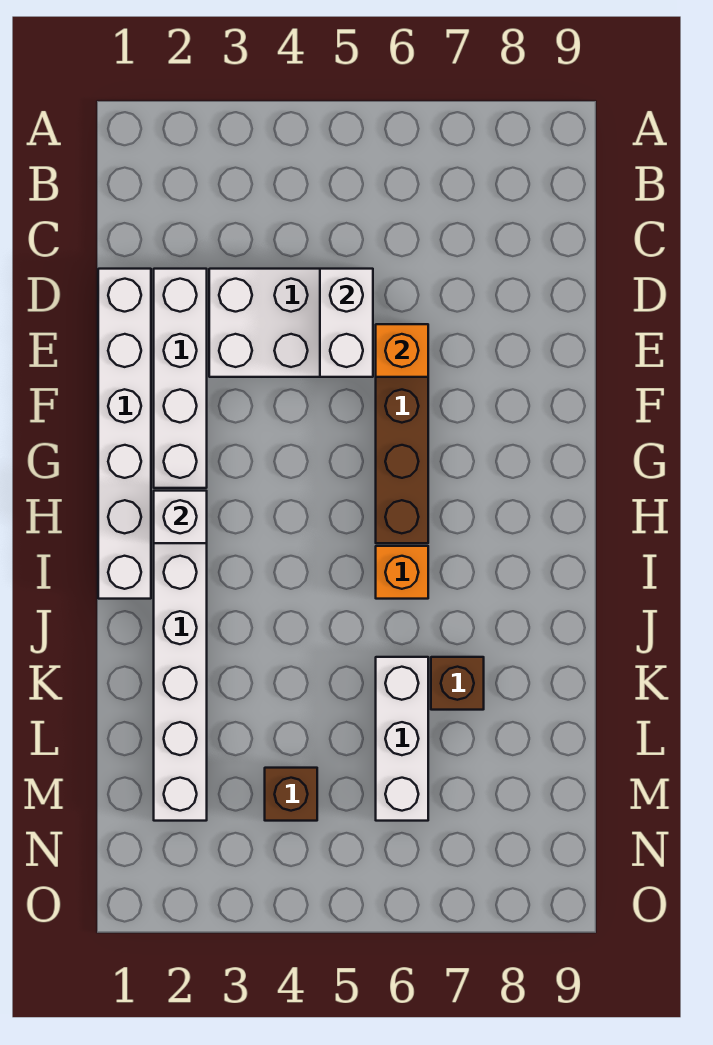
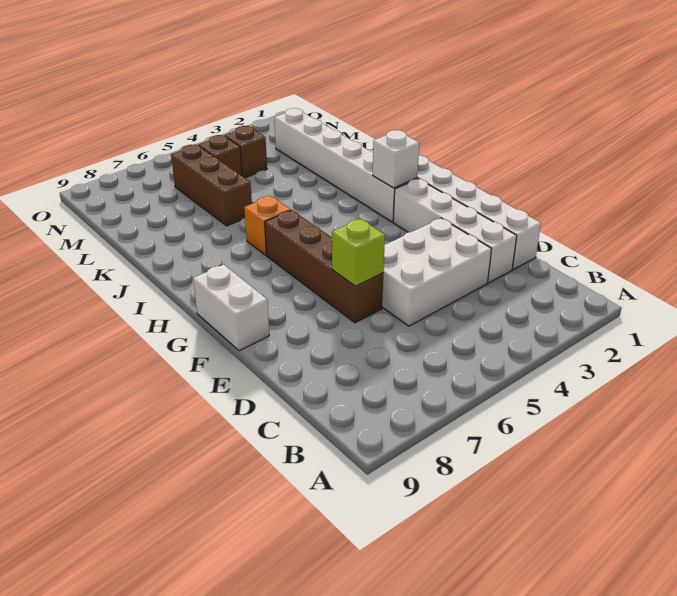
white 1x2 brick [320,269,373,377] -> white 1x2 brick moved to [193,265,269,351]
orange 1x1 brick [376,324,428,377] -> lime 1x1 brick [332,219,385,286]
white 1x3 brick [376,657,428,821] -> brown 1x3 brick [171,145,252,226]
brown 1x1 brick [431,657,484,710] -> brown 1x1 brick moved to [198,135,242,176]

